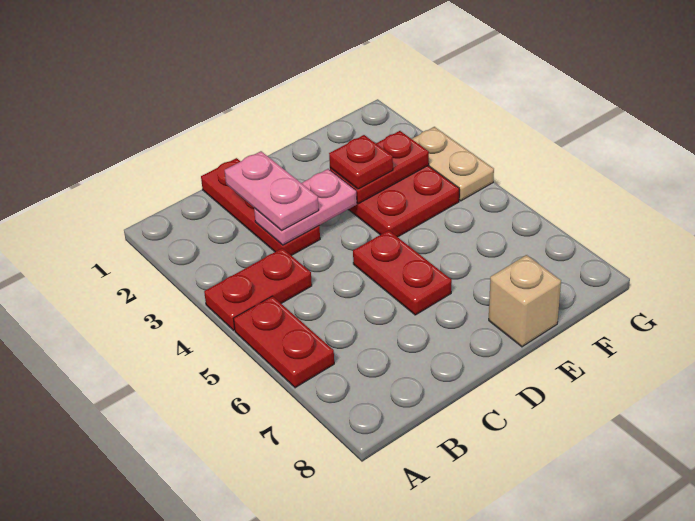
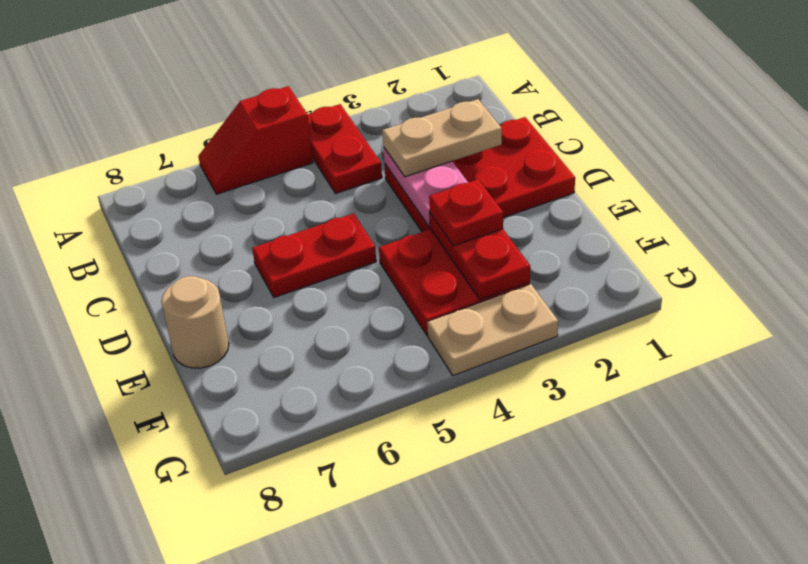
red 1x2 plate [233,296,334,388] -> red 1x2 slope [198,86,313,194]
red 1x3 plate [201,158,320,256] -> red 2x3 plate [385,117,575,232]
pink 1x2 plate [225,151,319,231] -> tan 1x2 plate [382,99,502,177]
tan 1x1 brick [489,255,561,347] -> tan 1x1 round brick [161,276,229,368]

